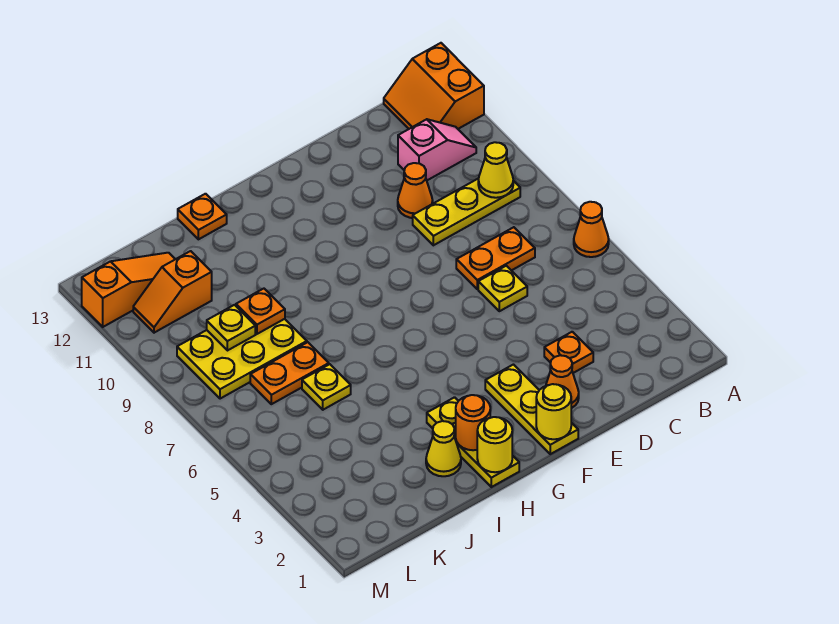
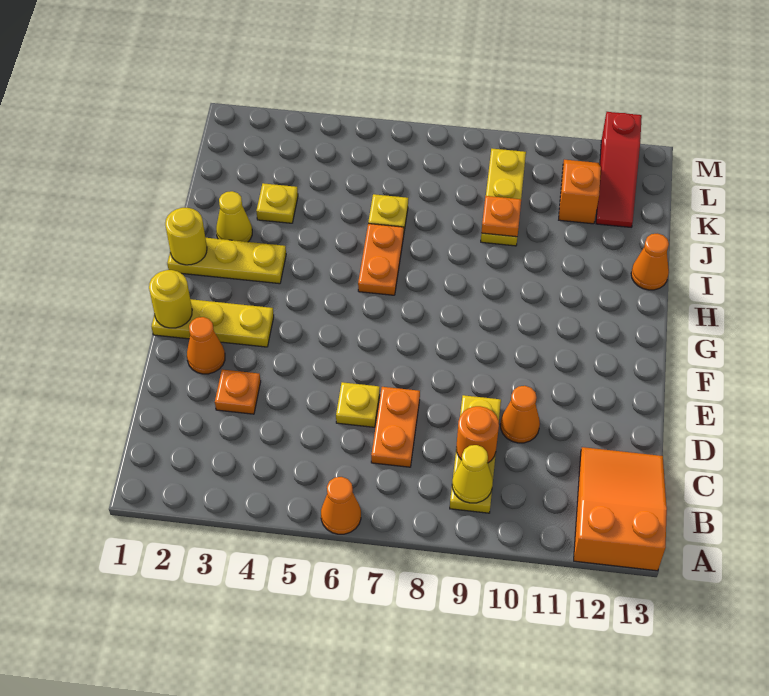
orange 2x2 slope [384,43,484,129] -> orange 2x3 slope [574,447,667,571]
pink 1x2 slope [398,119,476,180] -> none
orange 1x1 round brick [456,395,490,450] -> orange 1x1 round brick moved to [456,406,499,463]
orange 1x1 plate [178,194,227,239] -> orange 1x1 cone [631,233,669,290]
orange 1x2 plate [250,342,329,404] -> orange 1x2 plate moved to [358,224,404,295]
yellow 2x3 plate [177,319,307,399] -> yellow 1x3 plate [481,149,526,246]
yellow 1x1 plate [207,305,255,351] -> yellow 1x1 plate moved to [256,183,298,223]
orange 1x3 slope [82,253,175,327] -> red 1x3 slope [596,112,642,227]

